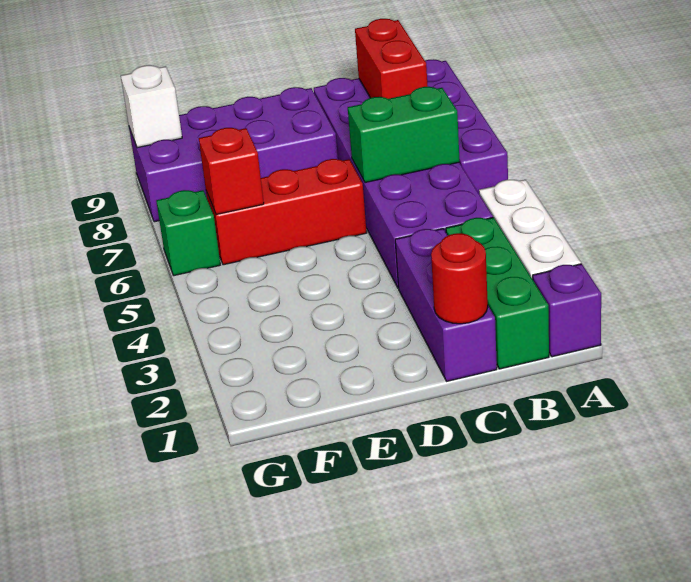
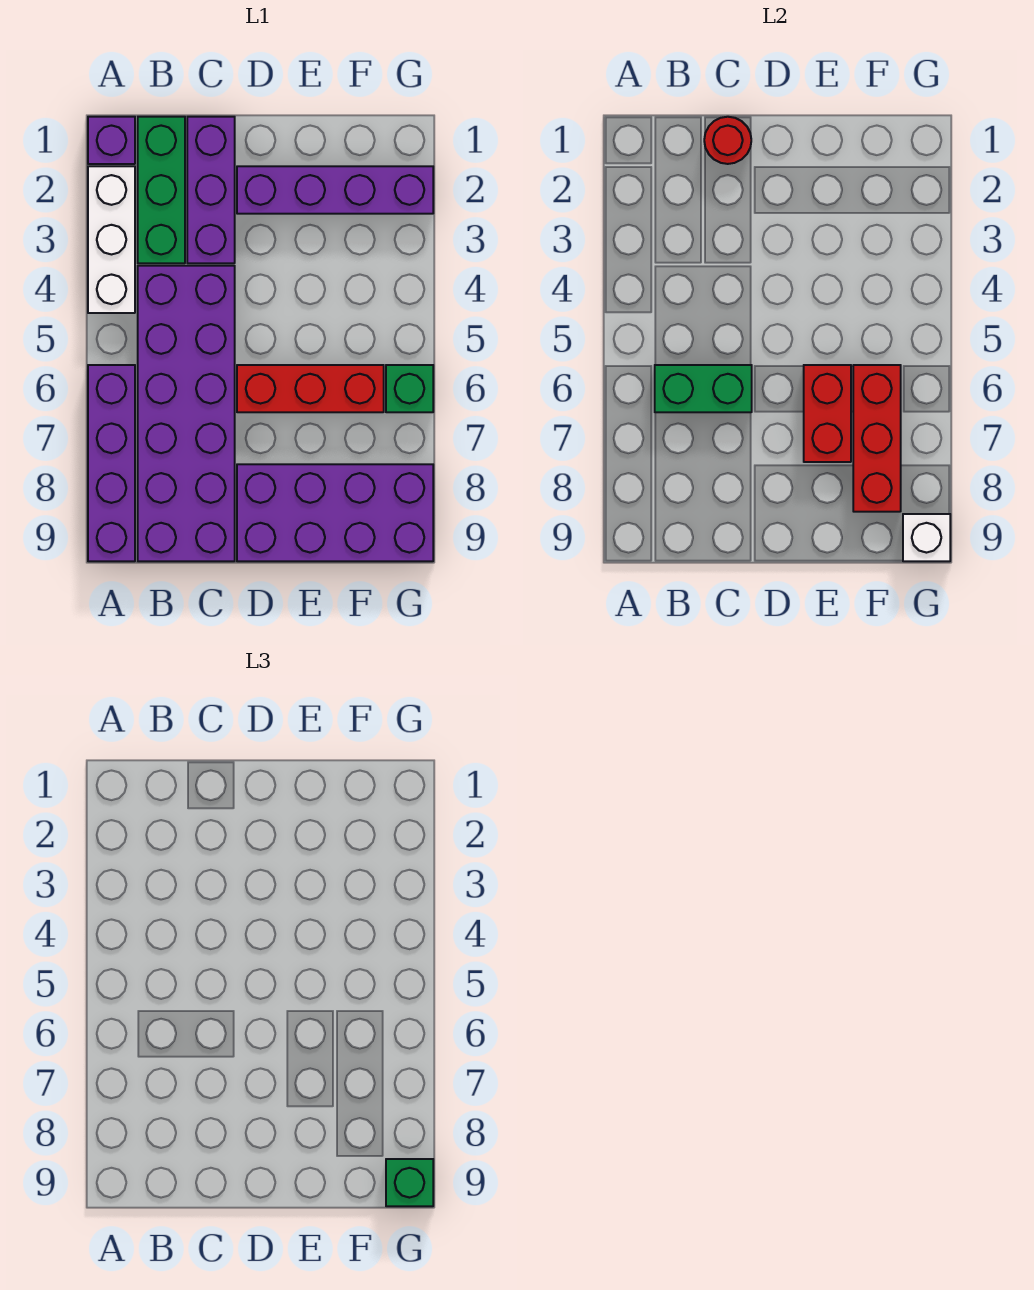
red 1x2 brick [355,19,428,99] -> red 1x2 brick moved to [804,365,851,462]
none -> purple 1x4 brick [237,166,433,214]
red 1x1 brick [199,128,264,215] -> red 1x3 brick [853,365,901,512]
none -> green 1x1 brick [386,1159,433,1206]

